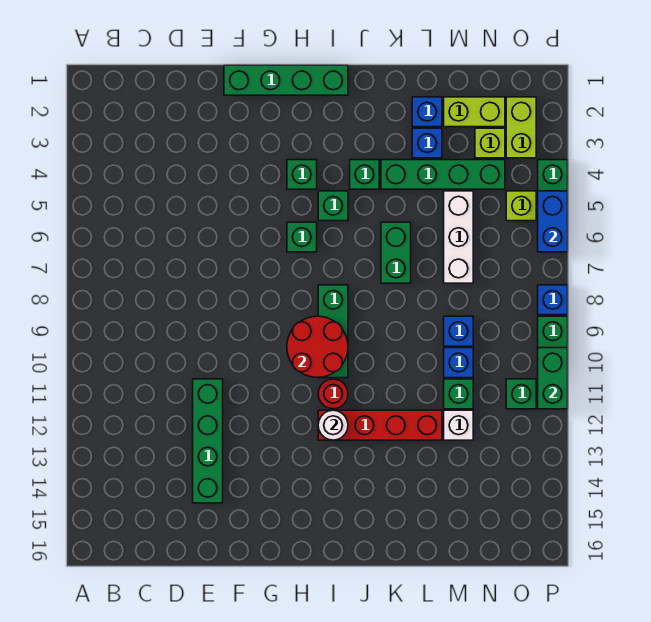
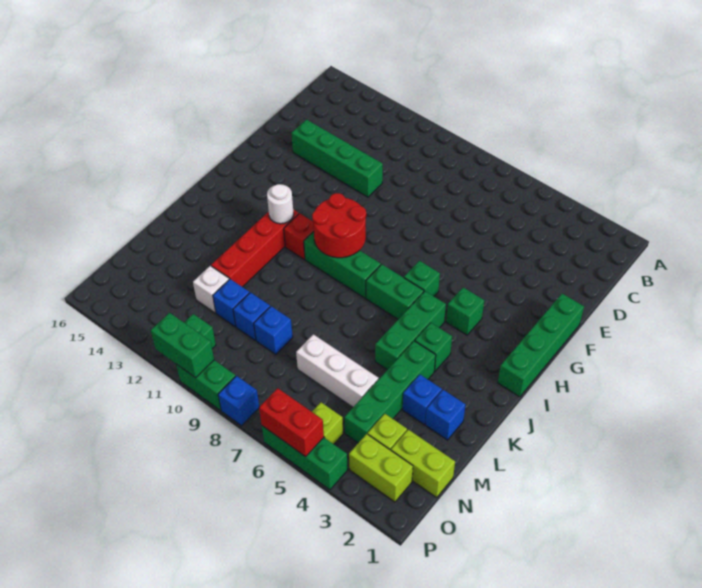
green 1x1 brick [318,191,348,221] -> green 1x3 brick [375,291,446,370]
red 1x1 round brick [318,379,348,409] -> red 1x1 brick [284,213,314,259]
green 1x2 brick [381,222,411,283] -> green 1x2 brick moved to [366,264,424,319]
lime 1x2 brick [444,97,505,127] -> lime 1x2 brick turned to [391,430,455,497]
green 1x1 brick [444,379,473,409] -> blue 1x1 brick [213,279,250,326]
blue 1x2 brick [538,191,568,252] -> red 1x2 brick [259,388,324,457]

